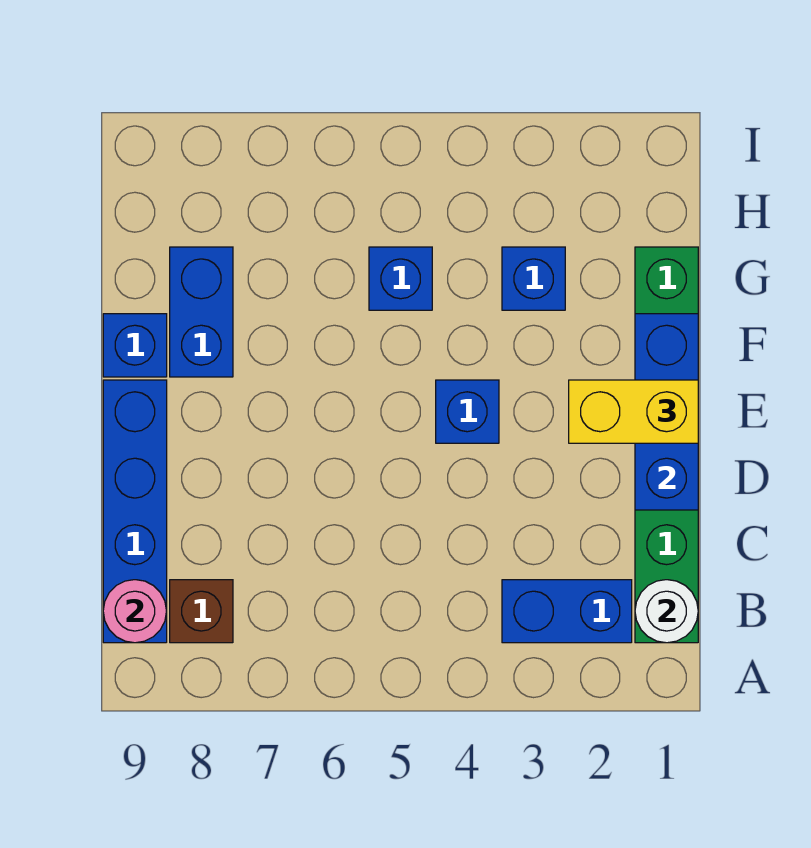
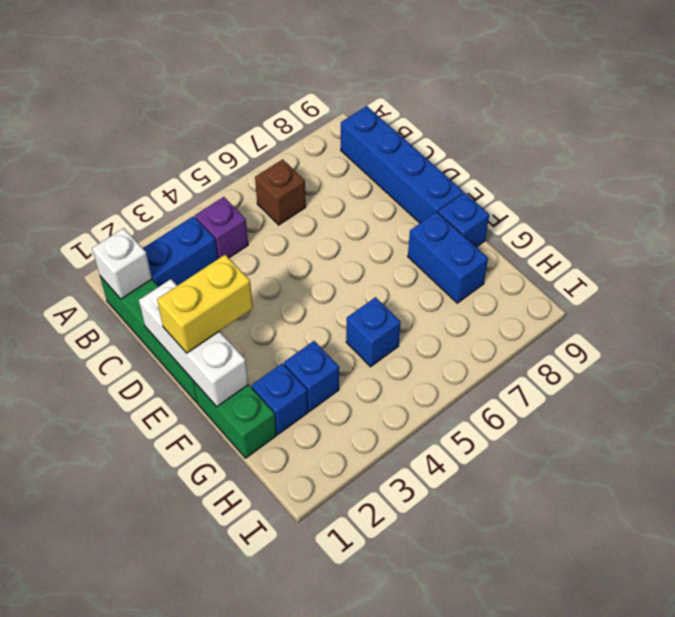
white 1x1 round brick [635,580,698,643] -> white 1x1 brick [92,228,152,299]
none -> purple 1x1 brick [195,197,248,259]
brown 1x1 brick [170,580,233,643] -> brown 1x1 brick moved to [255,159,306,225]
pink 1x1 round brick [103,580,167,643] -> none
blue 1x3 brick [635,314,698,510] -> white 1x3 brick [139,279,248,407]
blue 1x1 brick [436,380,499,443] -> blue 1x1 brick moved to [251,363,308,434]

